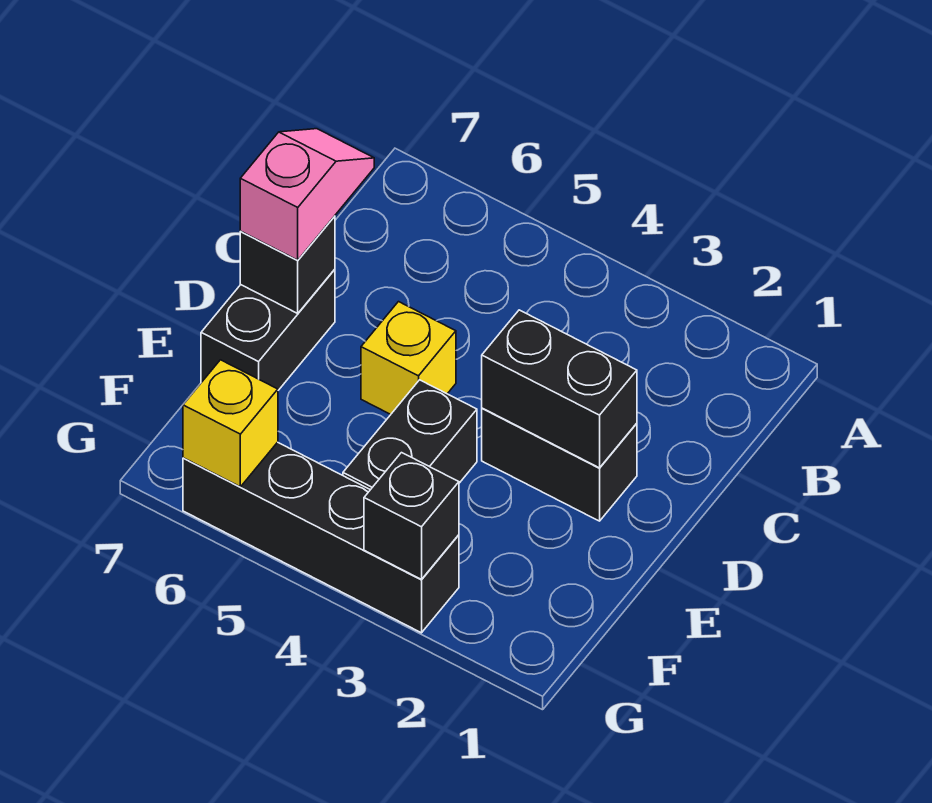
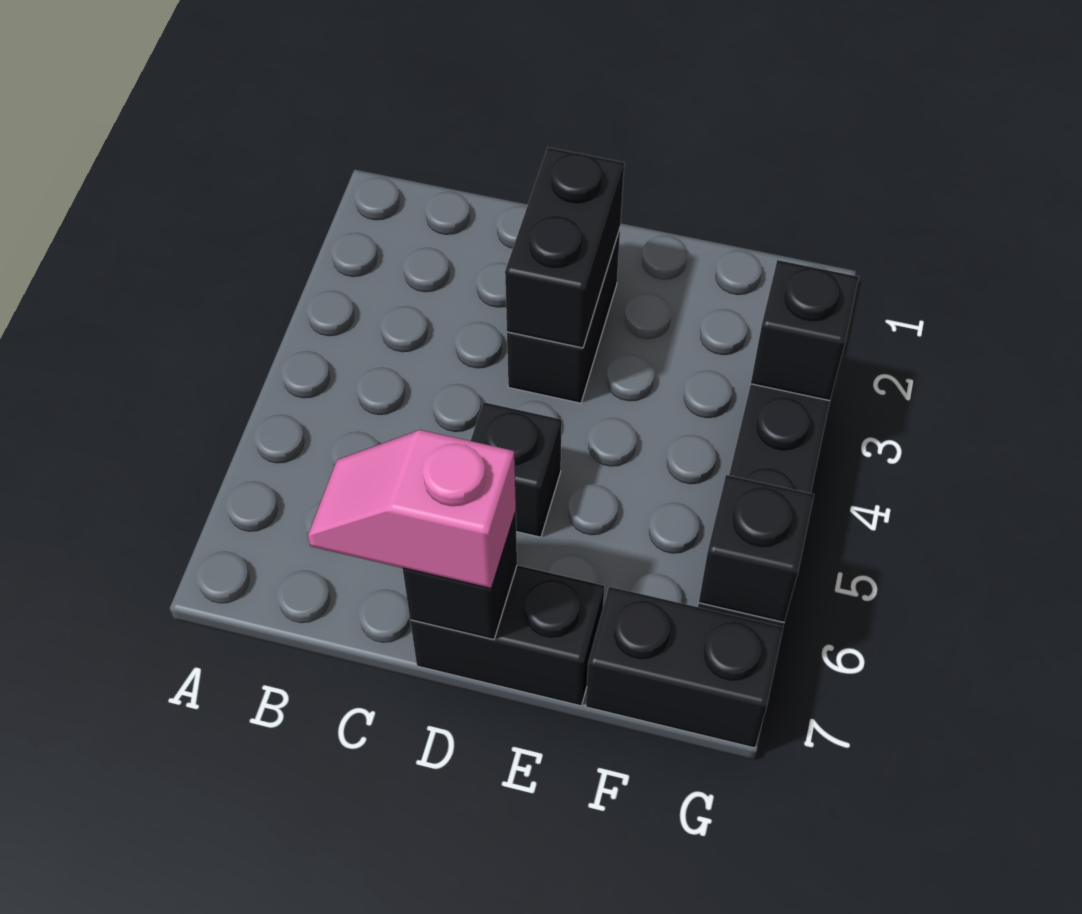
yellow 1x1 brick [361,302,456,414] -> black 1x1 brick [471,402,562,537]
black 1x2 brick [343,380,477,490] -> black 1x2 brick moved to [586,587,783,748]
yellow 1x1 brick [183,360,278,487] -> black 1x1 brick [699,475,814,622]

